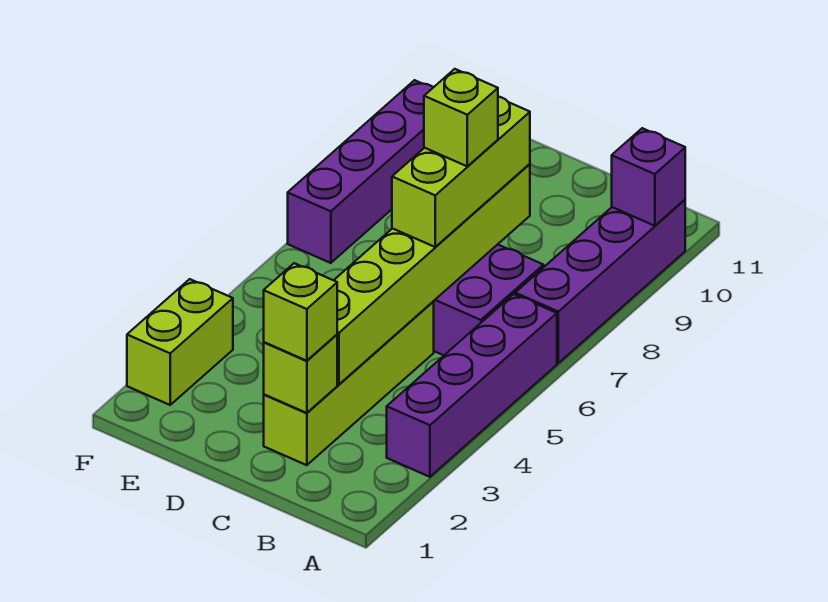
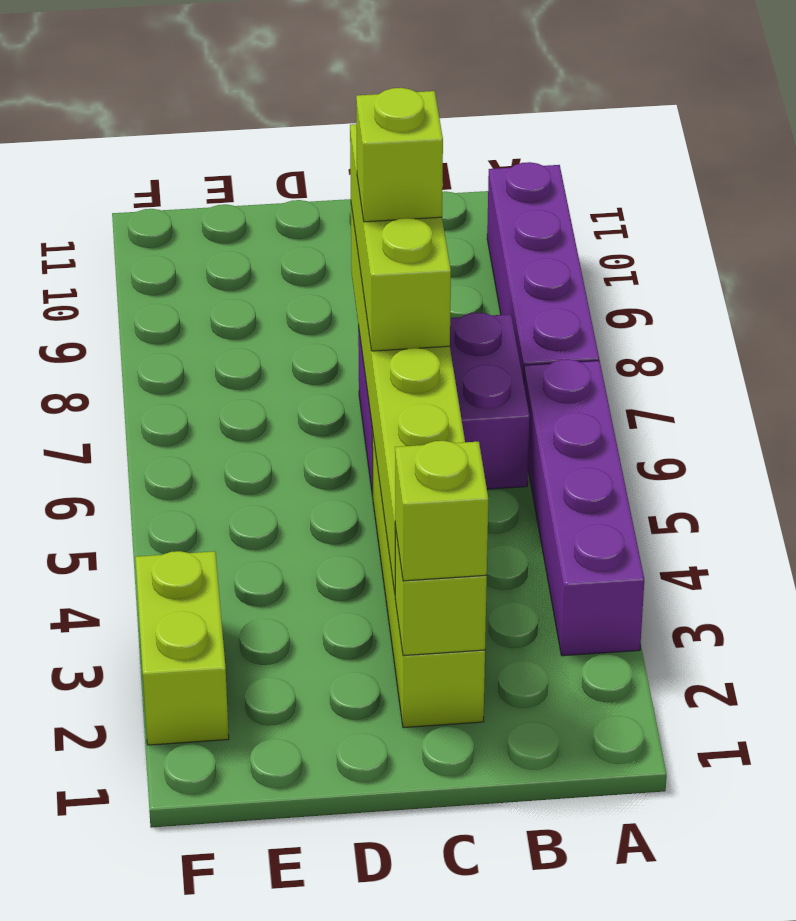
purple 1x1 brick [612,128,685,226] -> none
purple 1x4 brick [288,80,433,263] -> none

